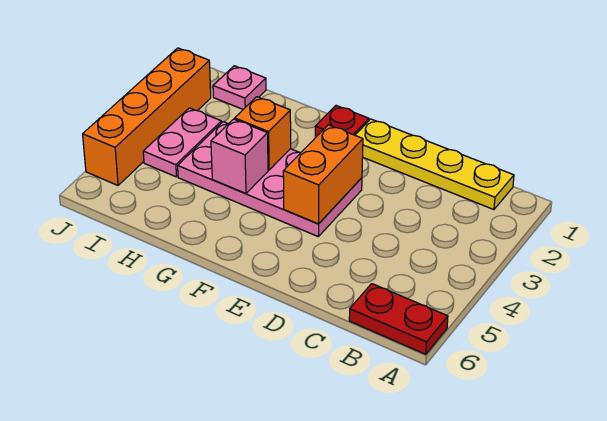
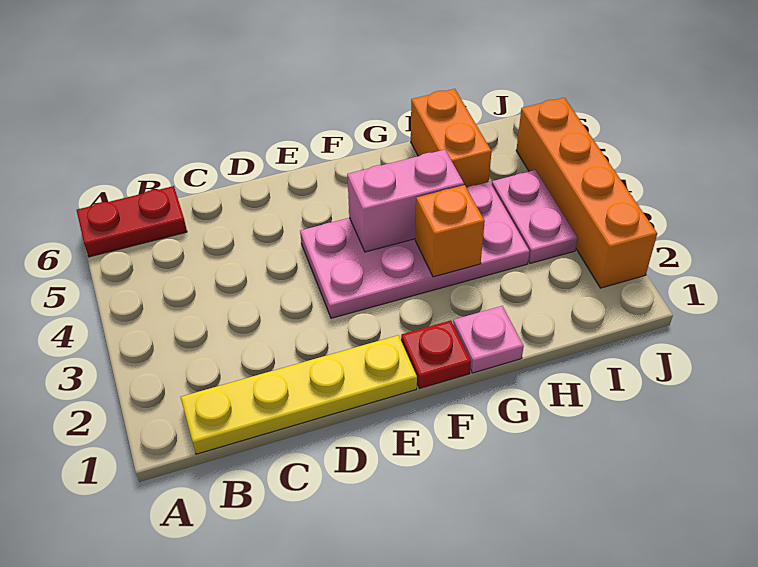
orange 1x2 brick [283,125,363,224] -> orange 1x2 brick moved to [411,89,492,188]
pink 1x1 brick [211,119,268,194] -> pink 1x2 brick [347,150,464,252]
pink 1x1 plate [213,66,266,109] -> pink 1x1 plate moved to [453,306,524,373]

